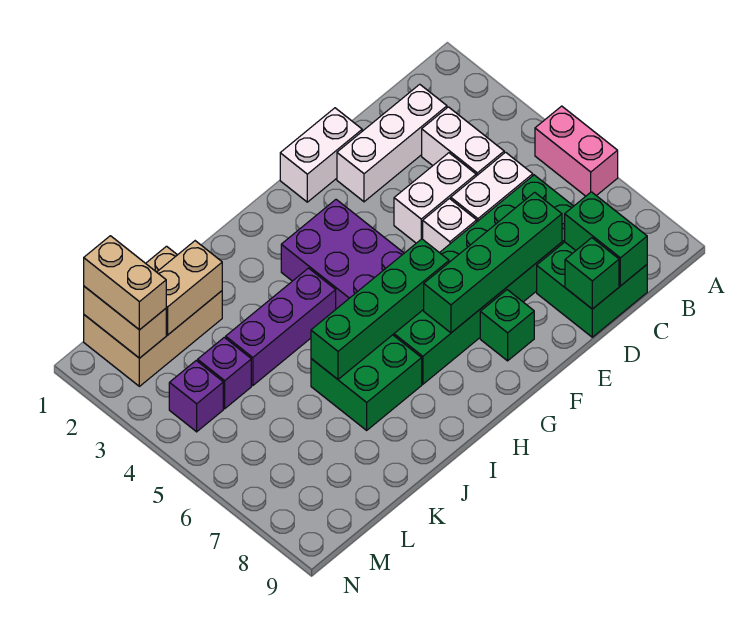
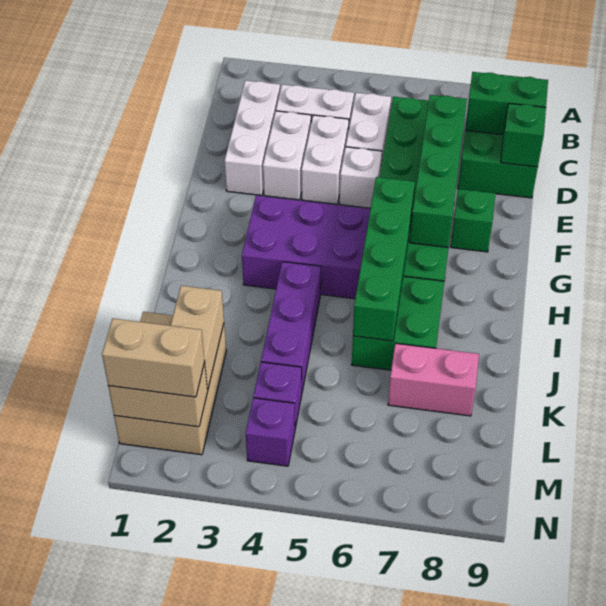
pink 1x2 brick [535,106,618,196] -> pink 1x2 brick moved to [388,343,479,416]
white 1x2 brick [280,108,362,202] -> white 1x2 brick moved to [263,111,311,200]

